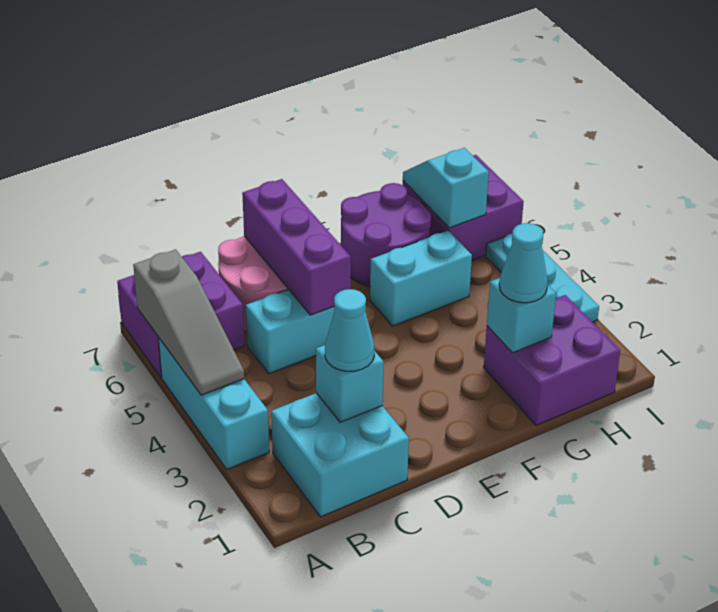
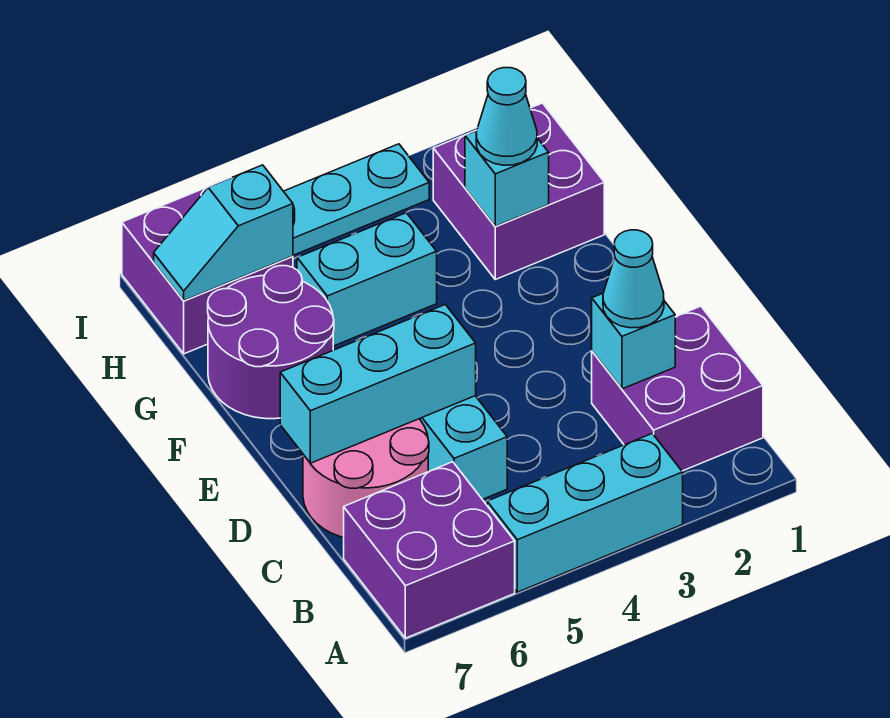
grey 1x3 slope [133,249,244,395] -> none
cyan 2x2 brick [271,393,409,517] -> purple 2x2 brick [592,306,763,471]
purple 1x3 brick [242,179,351,315] -> cyan 1x3 brick [280,304,476,463]
cyan 1x2 brick [370,231,472,326] -> cyan 1x2 brick turned to [297,213,437,346]

